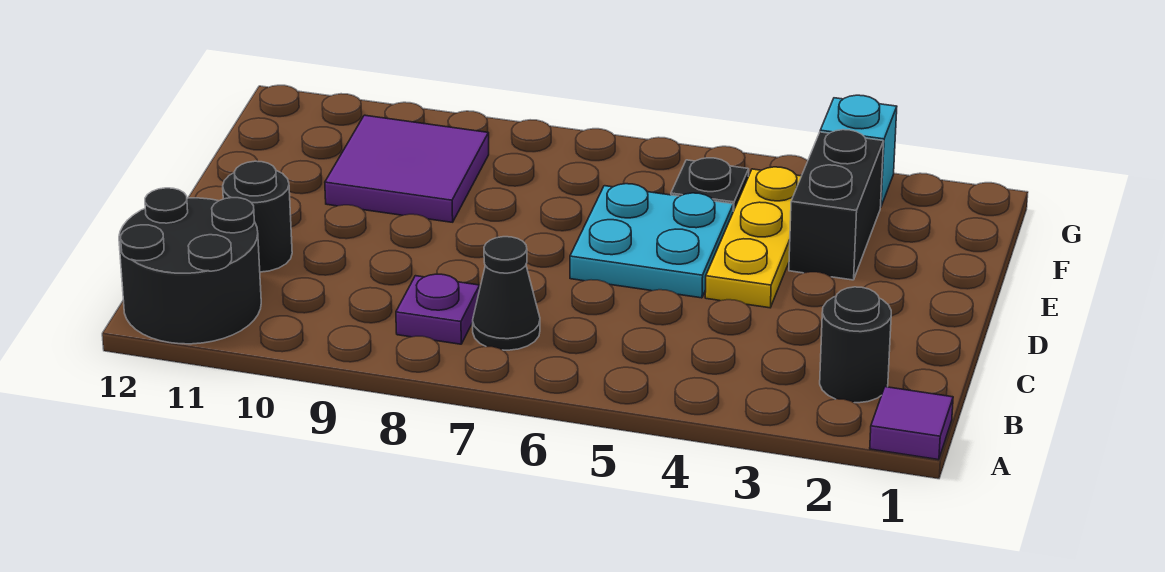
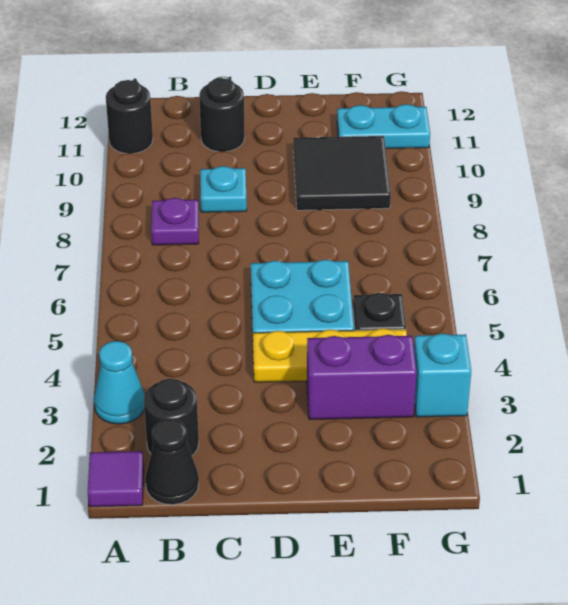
none -> cyan 1x1 cone [94,341,145,424]
black 2x2 round brick [119,188,261,344] -> black 1x1 round brick [106,80,153,154]
black 1x1 cone [473,237,540,350] -> black 1x1 cone moved to [145,419,199,505]
none -> cyan 1x1 plate [200,166,247,212]
black 1x2 brick [789,130,884,280] -> purple 1x2 brick [307,335,417,420]
purple 2x2 tile [325,115,489,222] -> black 2x2 tile [293,136,391,210]
none -> cyan 1x2 plate [337,104,430,149]

